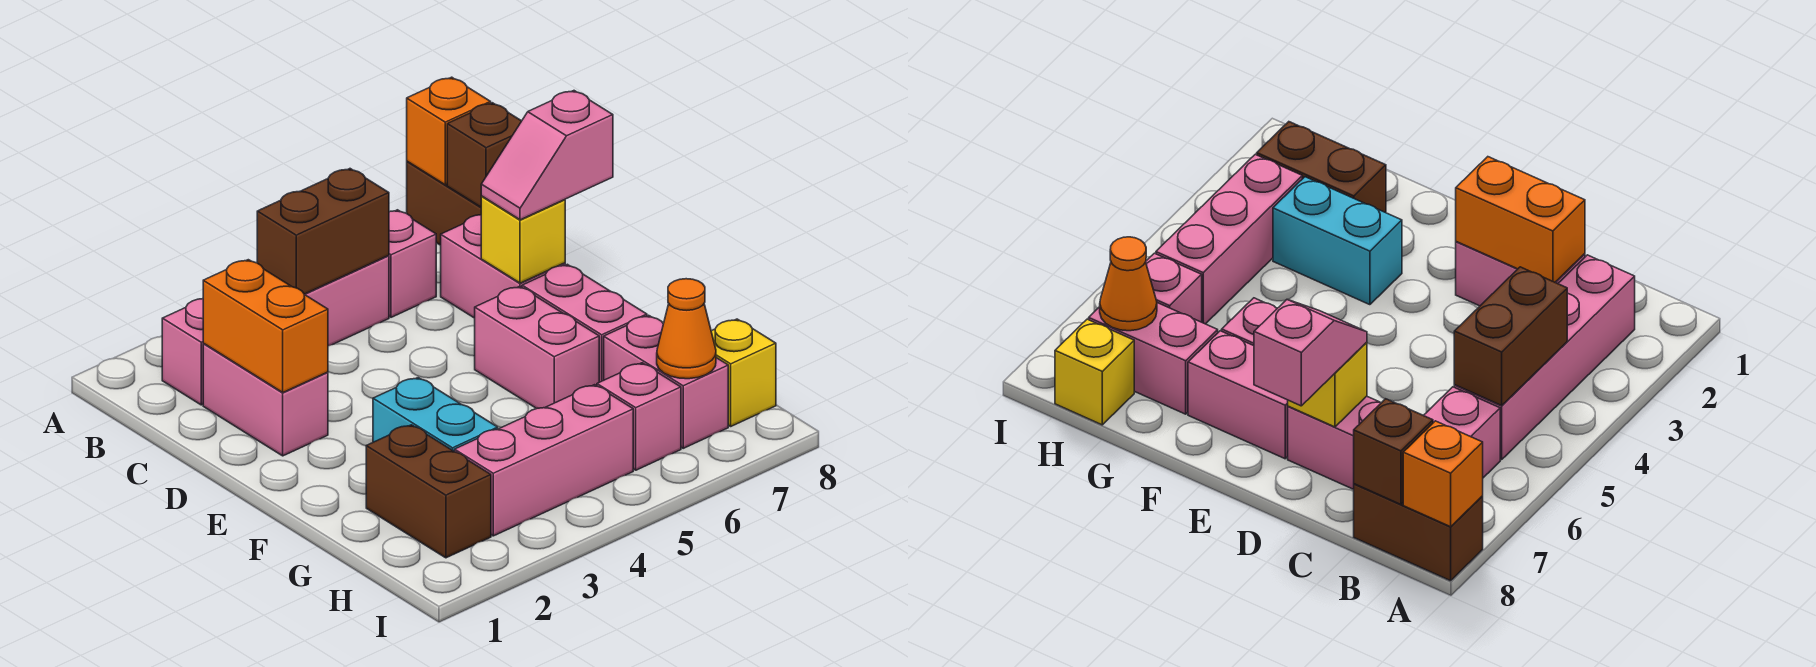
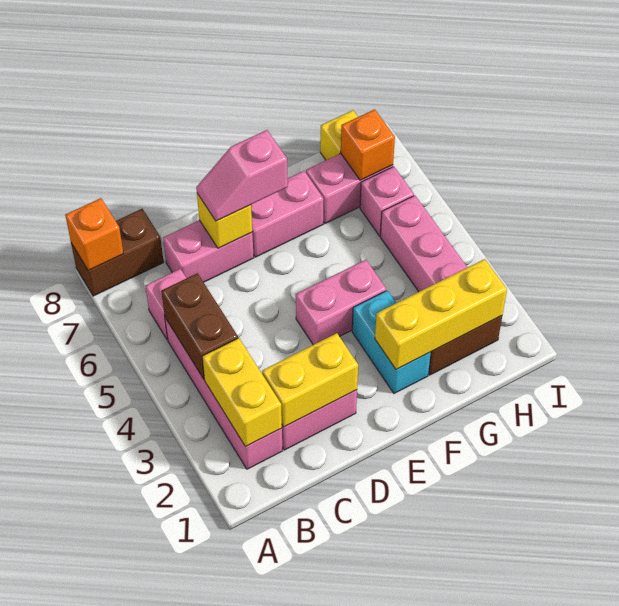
none -> yellow 1x2 brick [202,338,282,447]
brown 1x1 brick [447,103,521,207] -> none
orange 1x2 brick [203,260,328,392] -> yellow 1x2 brick [262,333,358,427]
pink 1x2 slope [481,91,613,220] -> pink 1x2 slope turned to [196,130,288,221]
pink 1x2 brick [475,286,599,409] -> pink 1x2 brick moved to [296,260,386,345]
none -> yellow 1x3 brick [375,259,507,369]
cyan 1x2 brick [373,378,498,452] -> cyan 1x2 brick turned to [352,290,431,394]
orange 1x1 cone [657,279,716,379] -> orange 1x1 brick [341,109,395,180]

